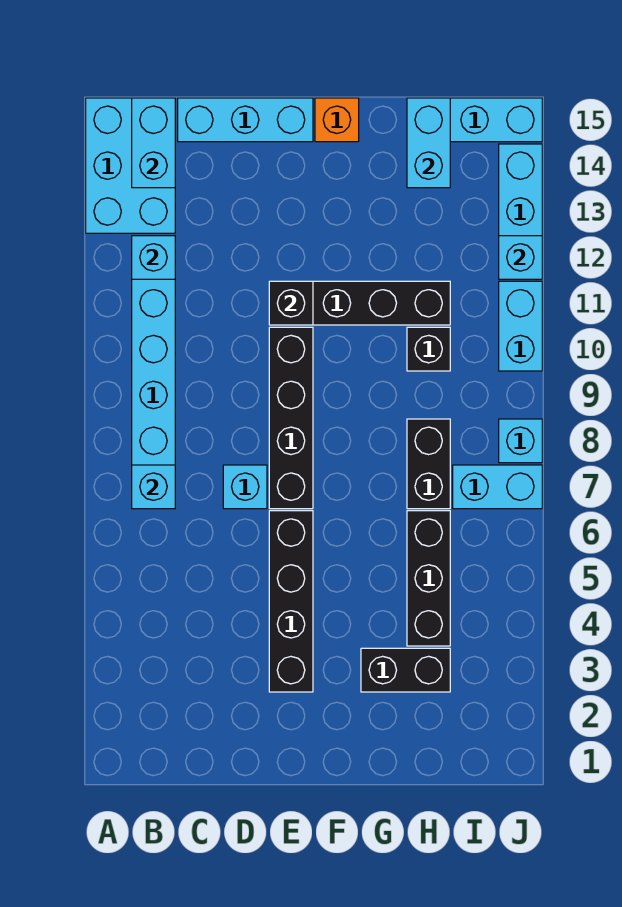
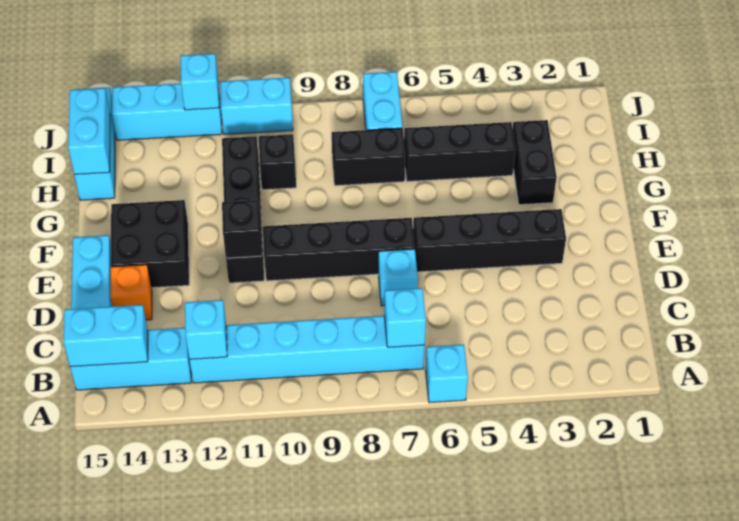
cyan 2x3 brick [86,98,175,233] -> cyan 1x3 brick [70,328,191,390]
none -> black 2x2 brick [111,200,189,288]
orange 1x1 brick [315,98,359,142] -> orange 1x1 brick moved to [111,265,152,320]
cyan 1x2 brick [407,98,450,188] -> cyan 1x2 brick turned to [68,88,110,175]
cyan 1x1 brick [499,419,542,463] -> cyan 1x1 brick moved to [426,345,468,403]

